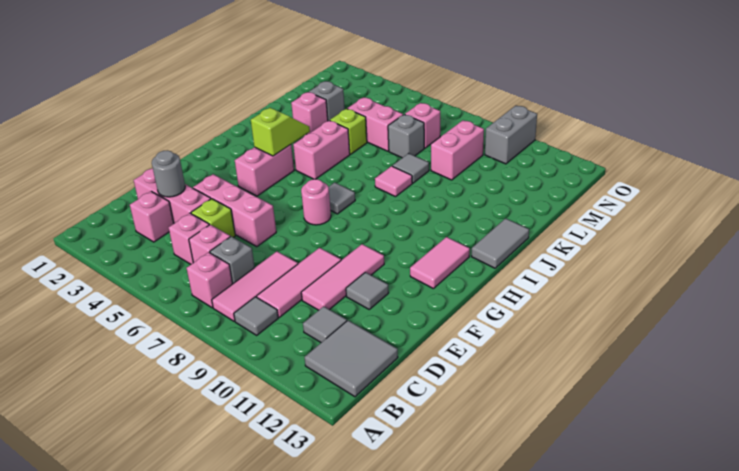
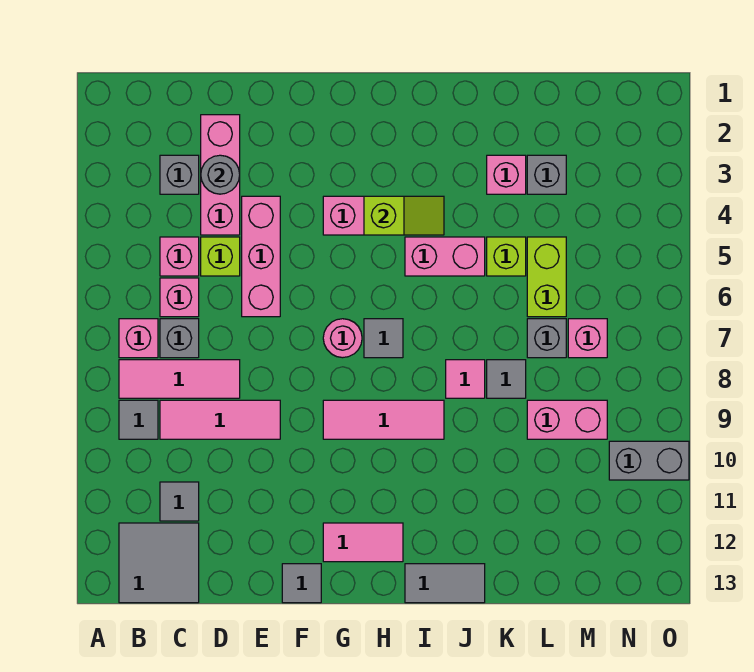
pink 1x1 brick [130,191,174,242] -> grey 1x1 brick [160,155,199,194]
pink 1x3 tile [301,244,384,310] -> pink 1x3 tile moved to [323,400,444,439]
grey 1x1 tile [346,272,389,309] -> grey 1x1 tile moved to [282,564,321,603]
pink 1x2 brick [347,97,403,151] -> lime 1x2 brick [527,237,566,317]

